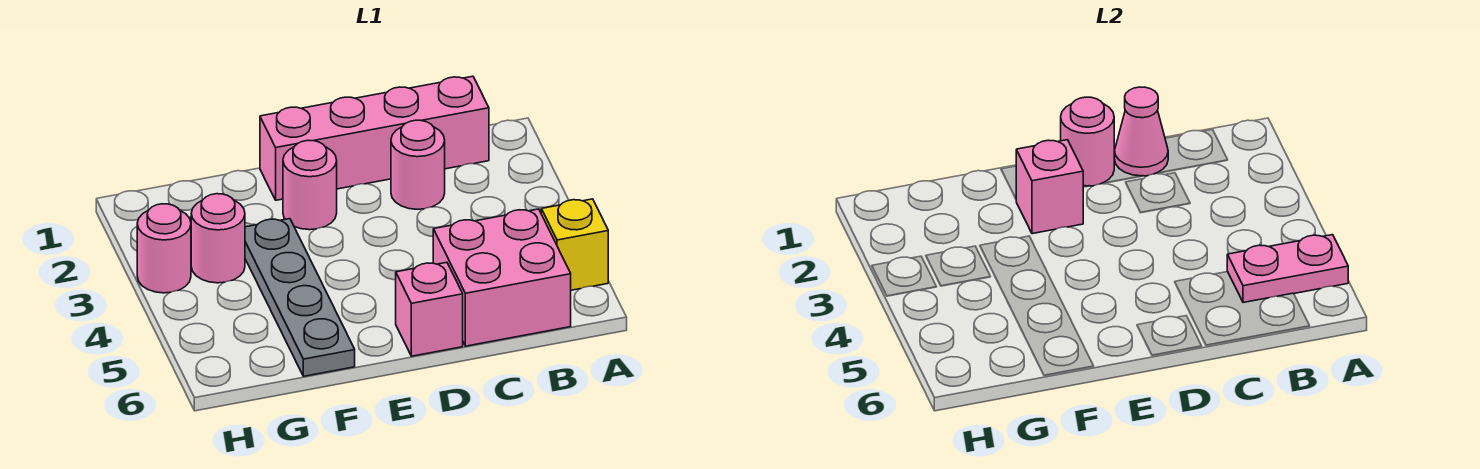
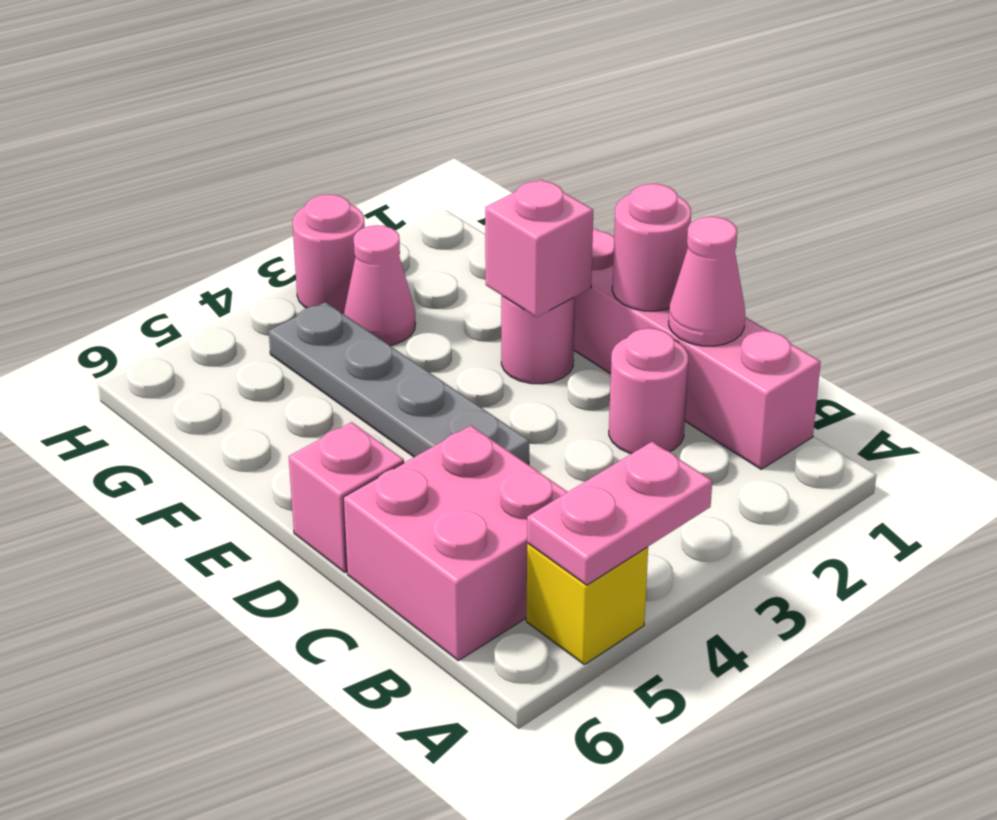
pink 1x2 plate [1227,235,1348,303] -> pink 1x2 plate turned to [527,442,712,585]
grey 1x4 plate [245,219,355,376] -> grey 1x4 plate turned to [269,302,529,465]
pink 1x1 round brick [191,194,245,283] -> pink 1x1 cone [344,225,415,345]

